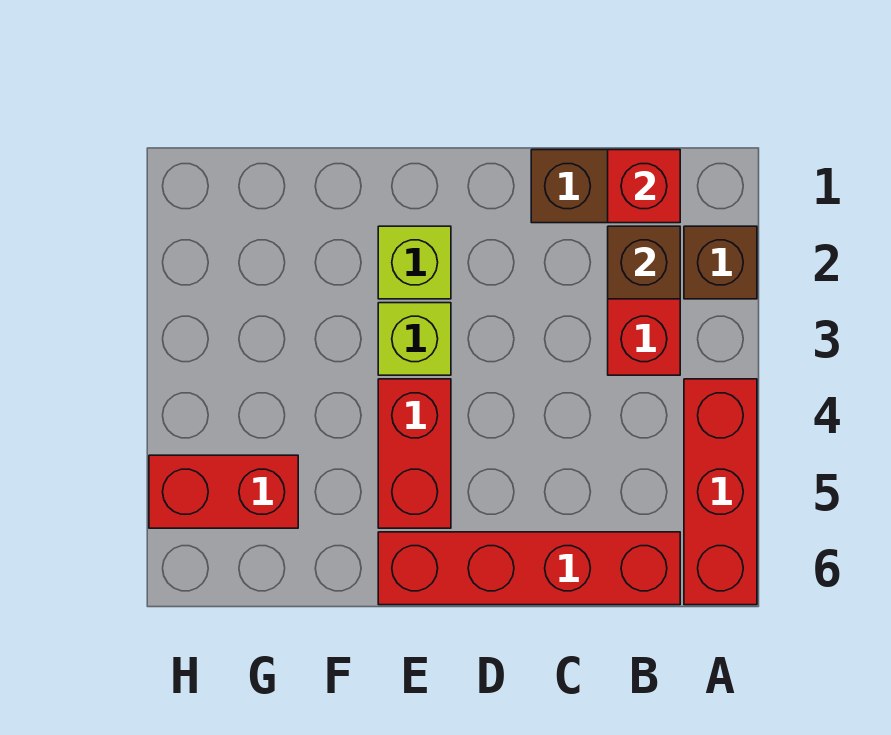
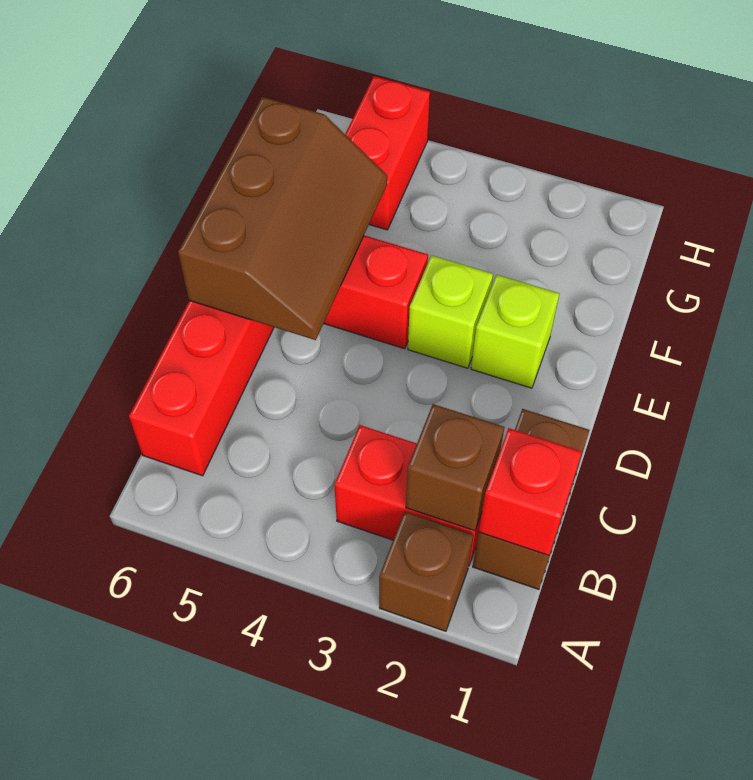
red 1x3 brick [684,379,757,605] -> none
none -> brown 2x3 slope [178,97,387,340]

